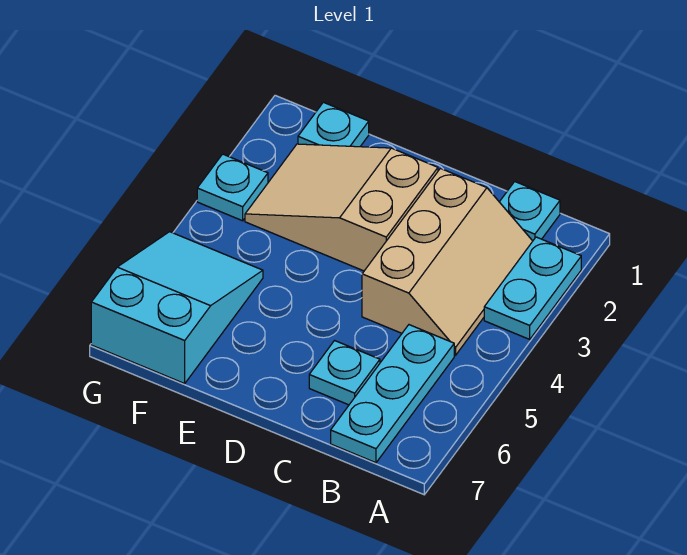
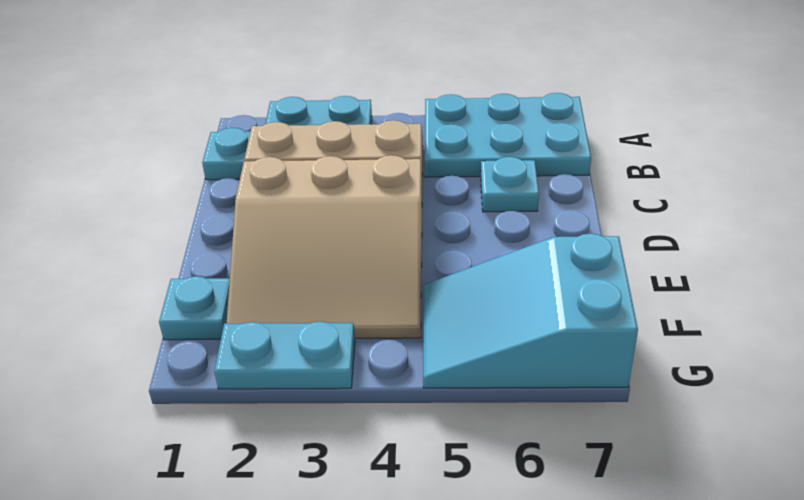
cyan 1x3 plate [331,325,454,463] -> cyan 2x3 plate [425,93,591,177]
tan 2x3 slope [245,144,438,271] -> tan 3x3 slope [227,155,422,338]
cyan 1x1 plate [197,154,268,221] -> cyan 1x2 plate [214,322,355,389]

